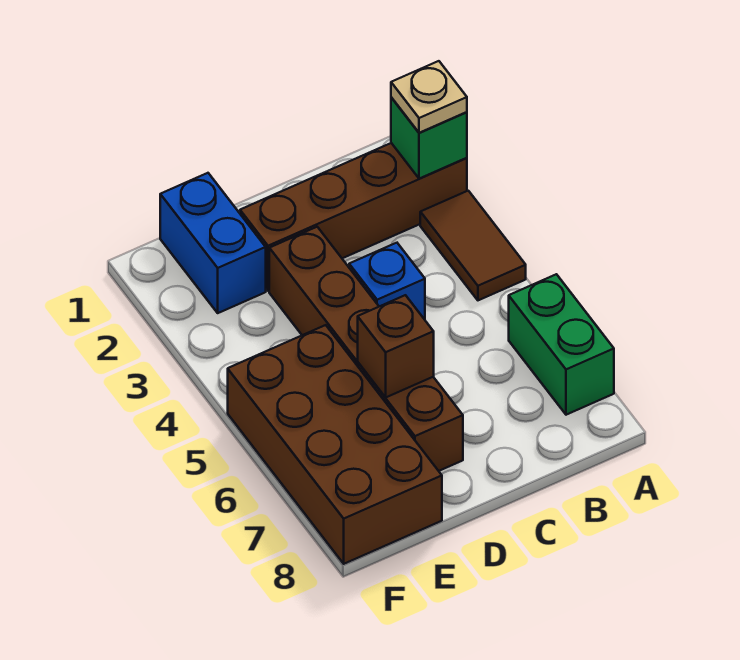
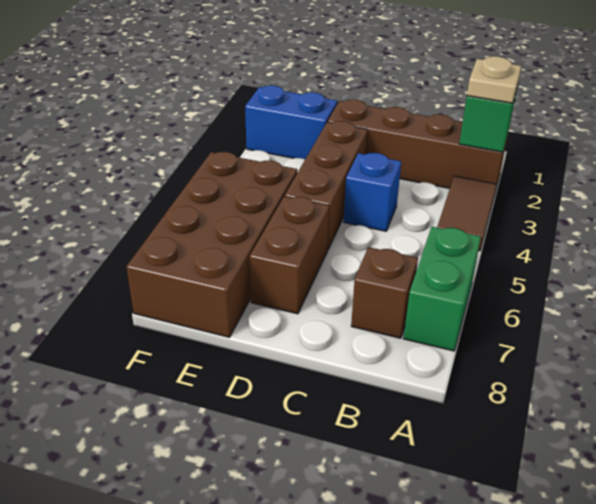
brown 1x1 brick [358,295,434,398] -> brown 1x1 brick moved to [351,247,418,338]
blue 1x2 brick [160,173,266,313] -> blue 1x2 brick turned to [245,85,337,159]

